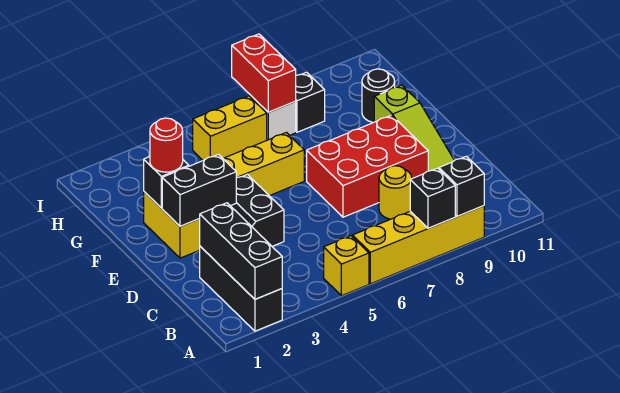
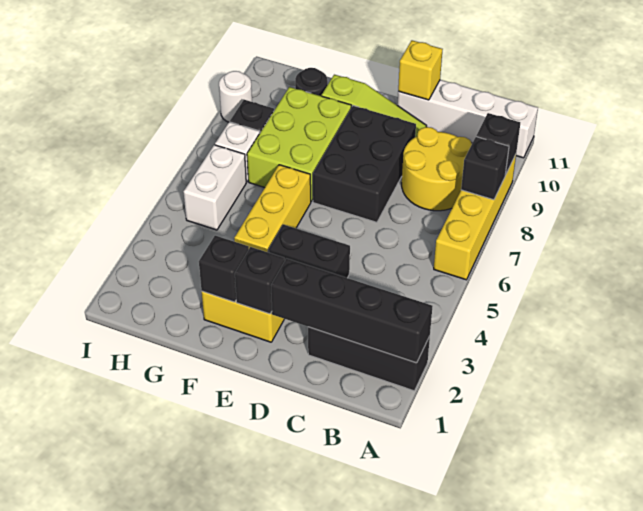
black 1x3 brick [199,203,282,299] -> black 1x4 brick [271,258,433,363]
yellow 1x1 brick [324,236,369,296] -> yellow 1x1 brick moved to [398,40,443,100]
none -> white 1x4 brick [397,80,538,158]
yellow 1x1 round brick [379,166,412,219] -> yellow 2x2 round brick [402,127,472,211]
red 2x3 brick [307,115,428,217] -> black 2x3 brick [313,106,416,222]
black 1x2 brick [162,154,236,226] -> black 1x1 brick [235,247,285,314]
red 1x1 round brick [150,118,183,172] -> none
none -> lime 2x3 brick [247,87,351,202]
yellow 1x2 brick [193,96,267,160] -> white 1x2 brick [184,145,246,230]
red 1x2 brick [232,34,296,112] -> none
none -> white 1x1 round brick [219,71,252,122]

